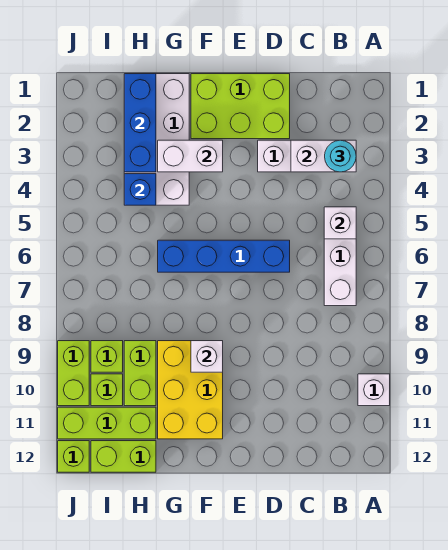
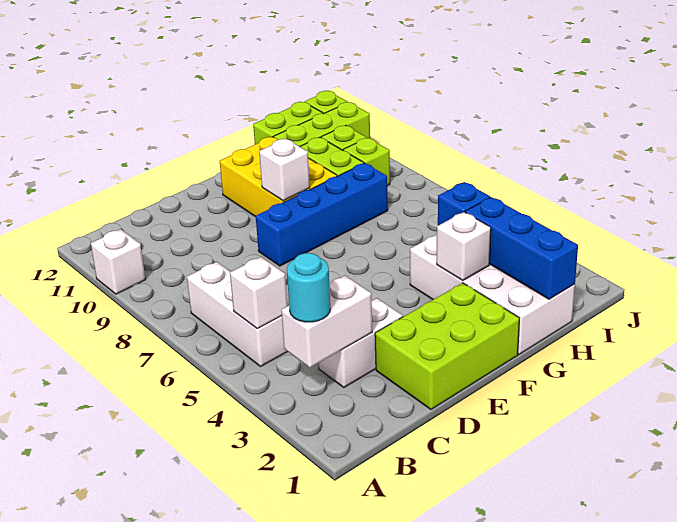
blue 1x4 brick [158,240,290,272] -> blue 1x4 brick moved to [256,163,388,266]
white 1x2 brick [158,140,223,172] -> white 1x1 brick [437,212,491,281]
lime 1x2 brick [58,341,89,406] -> none

